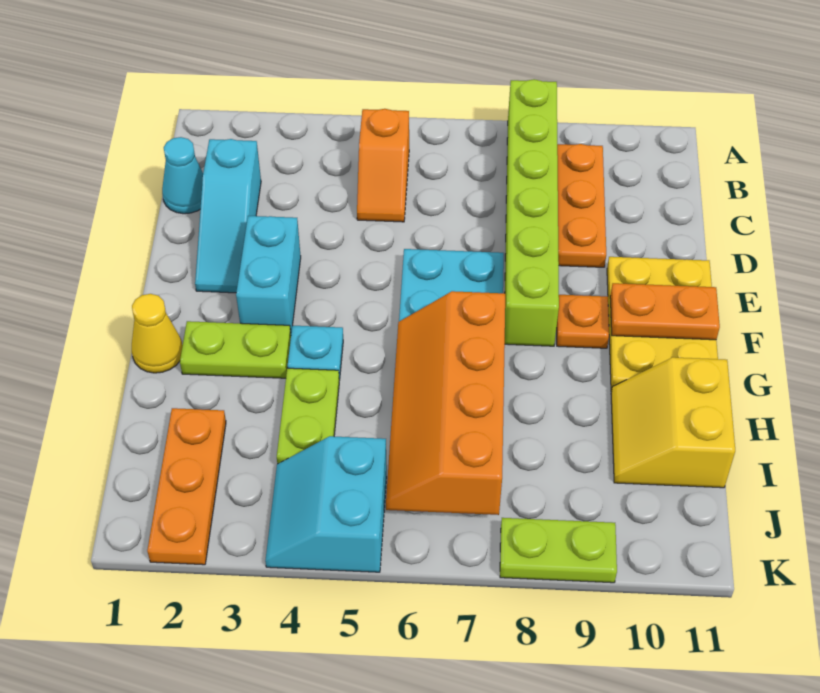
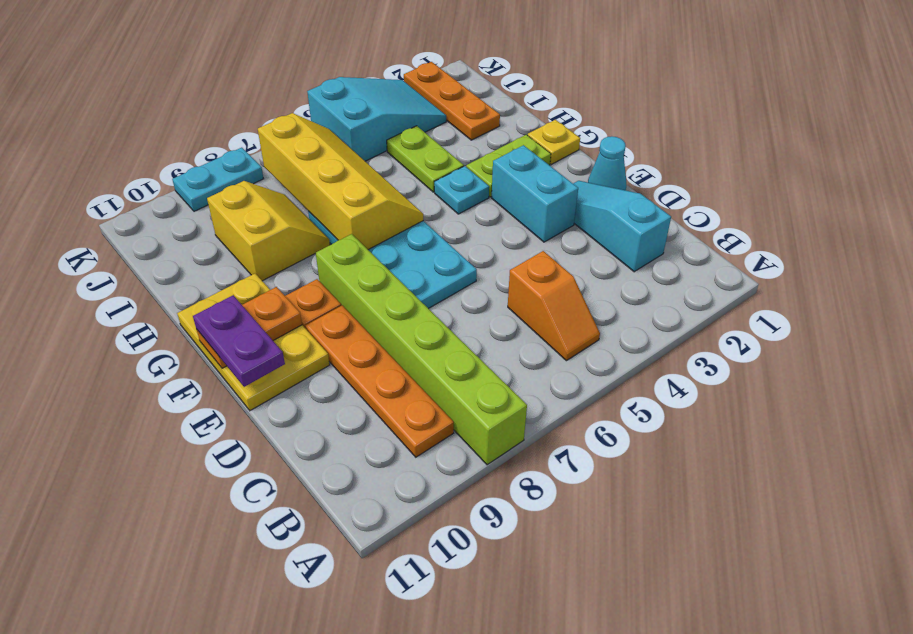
orange 1x2 slope [357,109,409,222] -> orange 1x2 slope turned to [508,251,600,361]
orange 1x3 plate [557,144,606,267] -> orange 1x4 plate [305,305,454,457]
cyan 1x1 cone [162,137,203,214] -> cyan 1x1 cone moved to [588,136,626,190]
none -> purple 1x2 plate [193,295,285,387]
yellow 1x1 cone [132,294,183,373] -> yellow 1x1 plate [528,120,580,164]
orange 2x4 slope [386,291,505,515] -> yellow 2x4 slope [258,113,423,250]
yellow 2x2 slope [611,357,735,488] -> yellow 2x2 slope moved to [207,181,330,281]
cyan 2x2 slope [265,436,387,572] -> cyan 2x3 slope [307,77,446,161]
lime 1x2 plate [500,518,617,583] -> cyan 1x2 plate [172,148,264,211]

